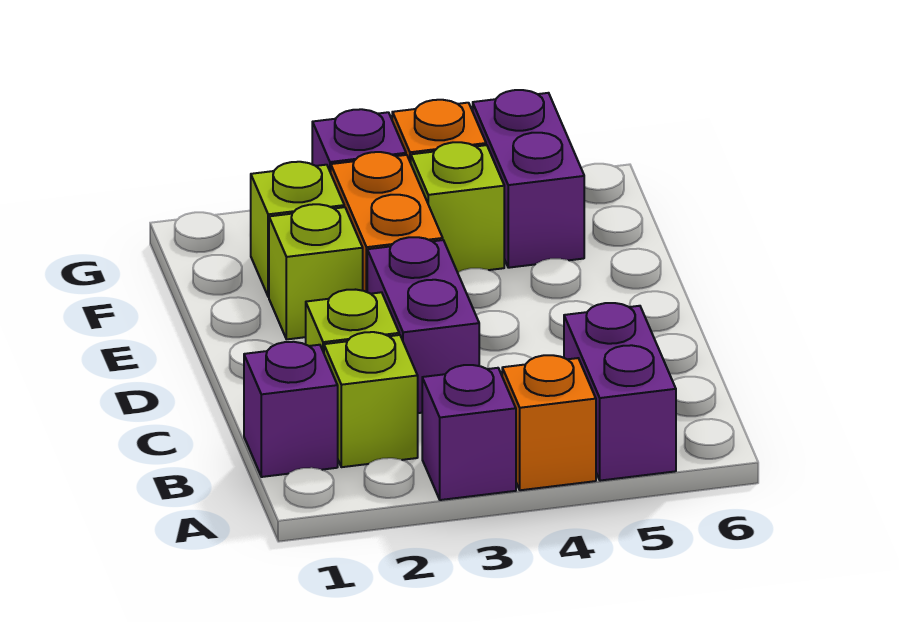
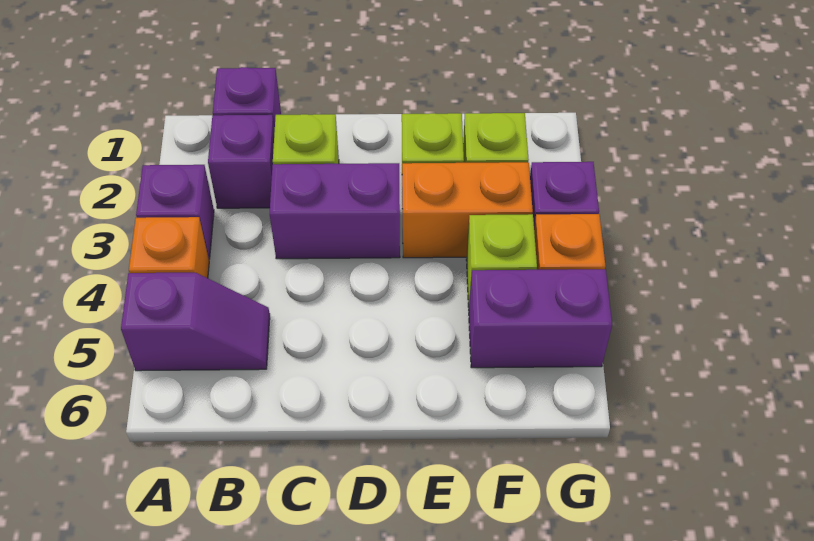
purple 1x2 brick [564,303,676,481] -> purple 1x2 slope [121,273,270,371]
lime 1x1 brick [324,332,418,467] -> purple 1x1 brick [208,115,275,208]

